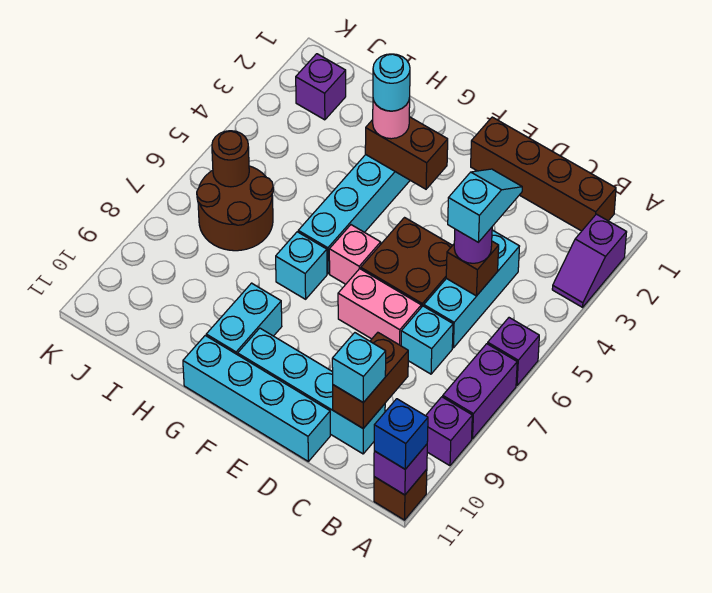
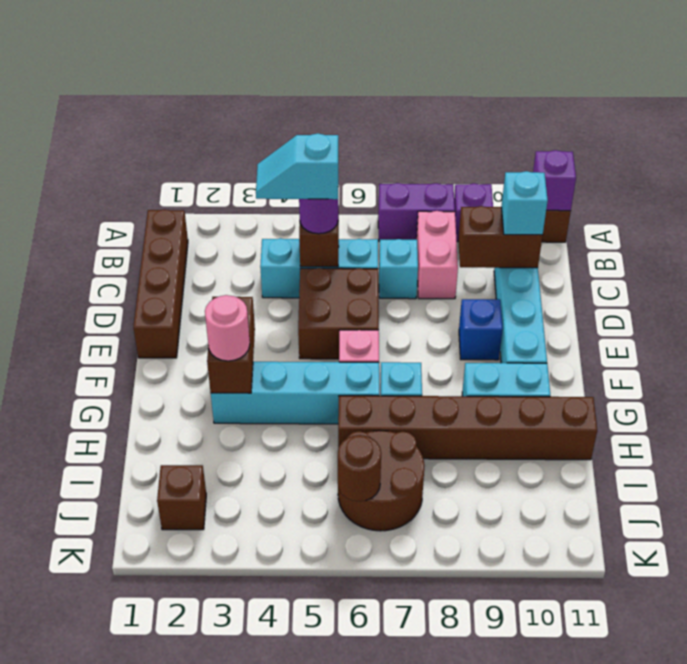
purple 1x2 slope [552,214,627,307] -> none
purple 1x1 brick [488,318,539,386] -> none
blue 1x1 brick [374,399,428,469] -> blue 1x1 brick moved to [459,299,503,360]
pink 1x2 brick [338,269,421,346] -> pink 1x2 brick moved to [417,211,458,299]
cyan 1x4 brick [183,336,330,461] -> none
cyan 1x1 round brick [373,54,410,111] -> none
none -> brown 1x6 brick [338,396,597,460]
purple 1x1 brick [296,54,346,120] -> brown 1x1 brick [157,465,206,530]

